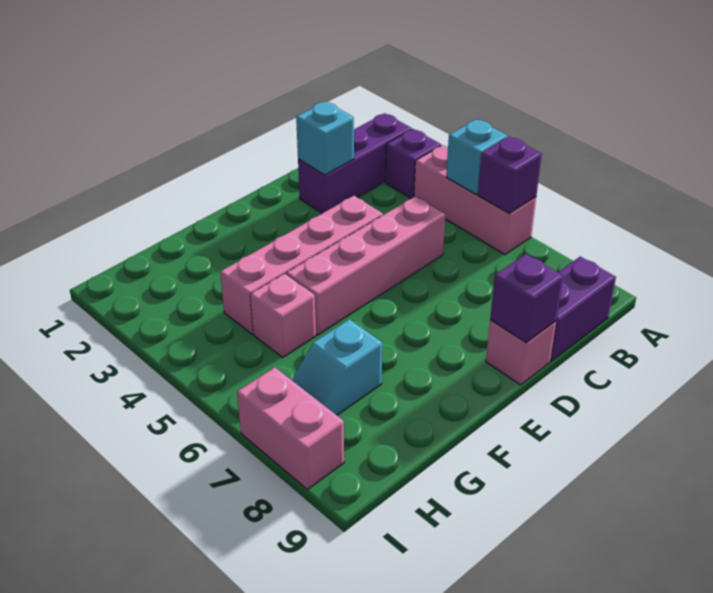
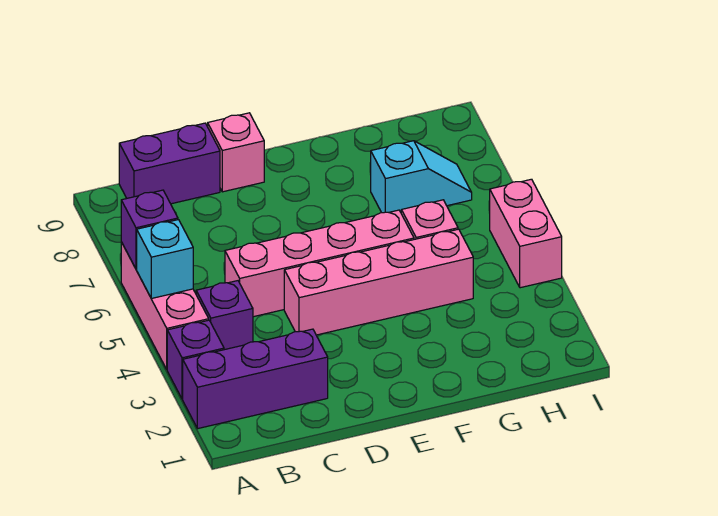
cyan 1x1 brick [296,102,354,175] -> none
purple 1x1 brick [490,254,563,343] -> purple 1x1 brick moved to [196,281,253,350]
pink 1x2 brick [237,367,344,489] -> pink 1x2 brick moved to [490,179,562,288]

